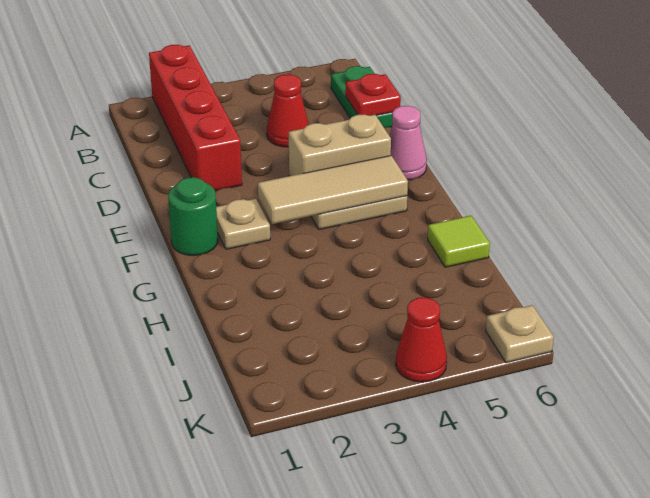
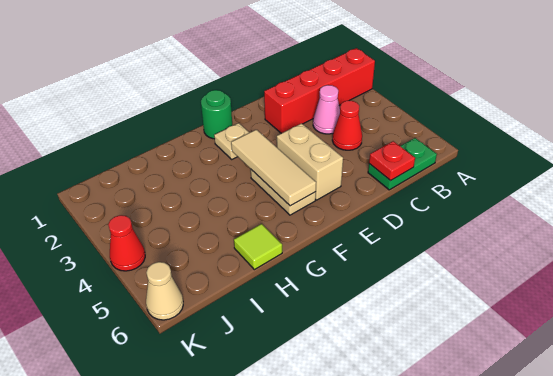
pink 1x1 cone [389,106,427,180] -> pink 1x1 cone moved to [313,85,340,134]
tan 1x1 plate [486,305,554,363] -> tan 1x1 cone [146,262,183,320]

